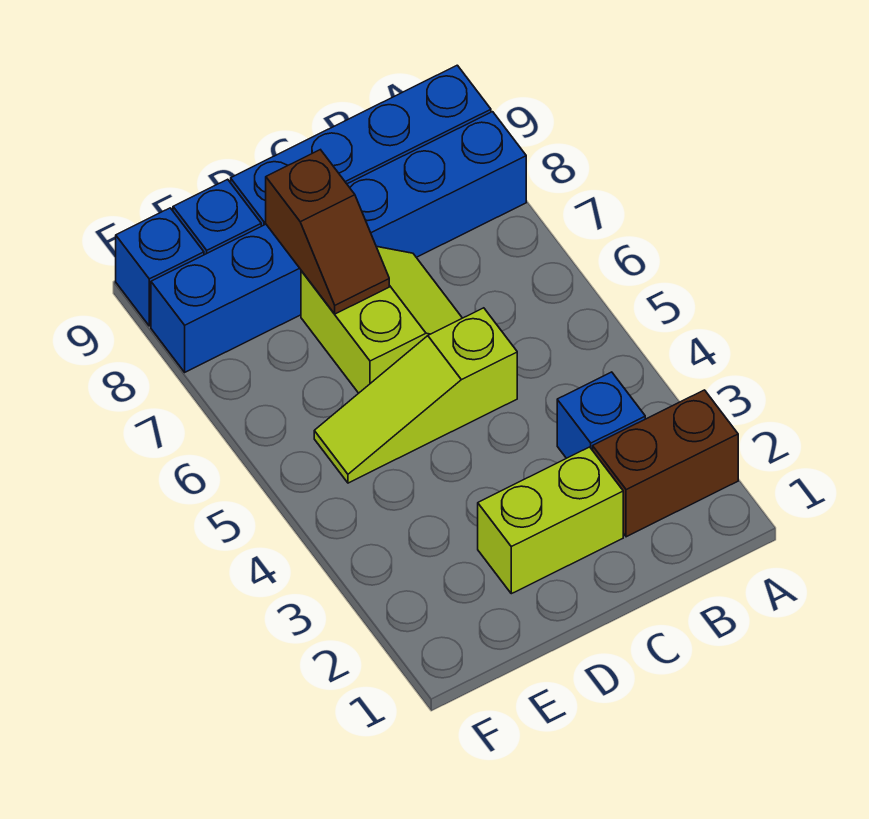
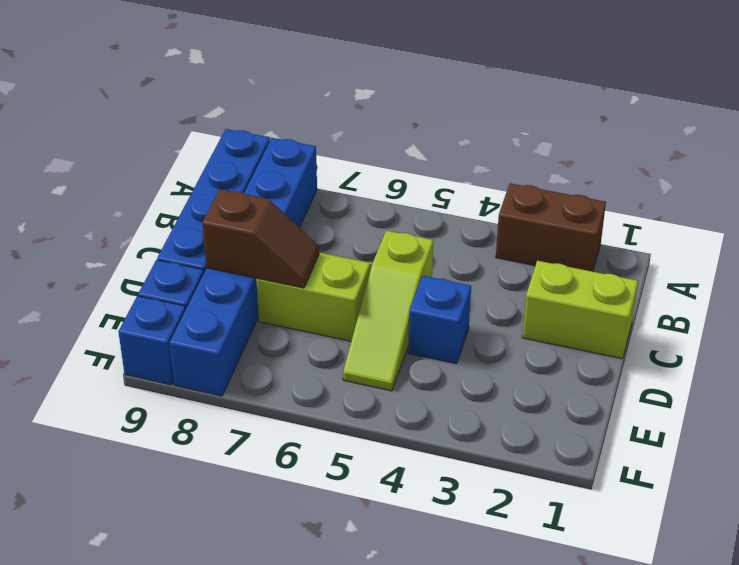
brown 1x2 brick [593,390,738,537] -> brown 1x2 brick turned to [496,183,606,272]
blue 1x1 brick [557,372,645,458] -> blue 1x1 brick moved to [408,276,471,364]
lime 1x2 brick [478,447,623,594] -> lime 1x2 brick turned to [522,261,638,359]

